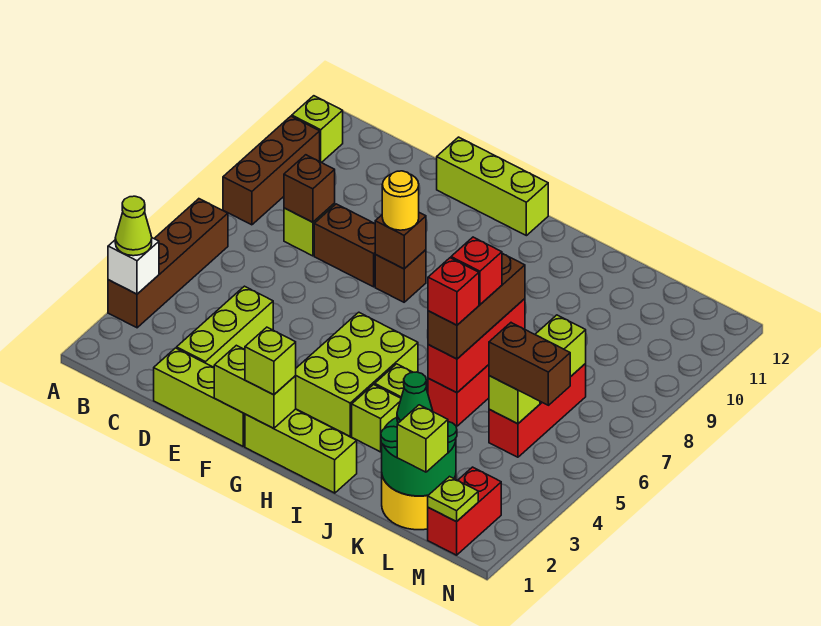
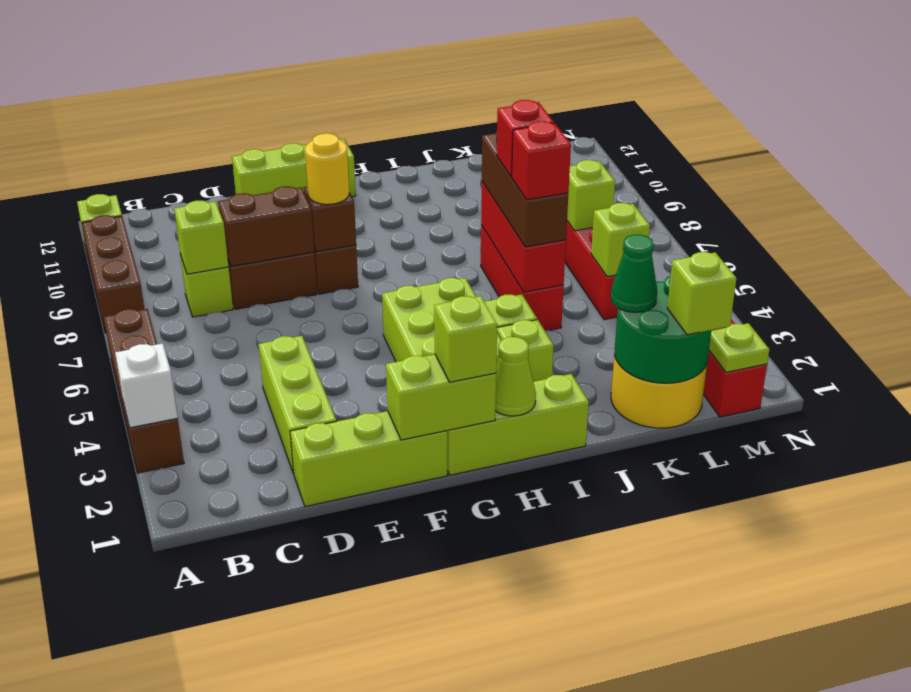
lime 1x1 cone [115,196,152,256] -> lime 1x1 cone moved to [495,337,536,416]
brown 1x1 brick [284,155,335,222] -> lime 1x1 brick [174,201,229,274]
brown 1x2 brick [489,323,570,405] -> brown 1x2 brick moved to [218,186,314,267]

